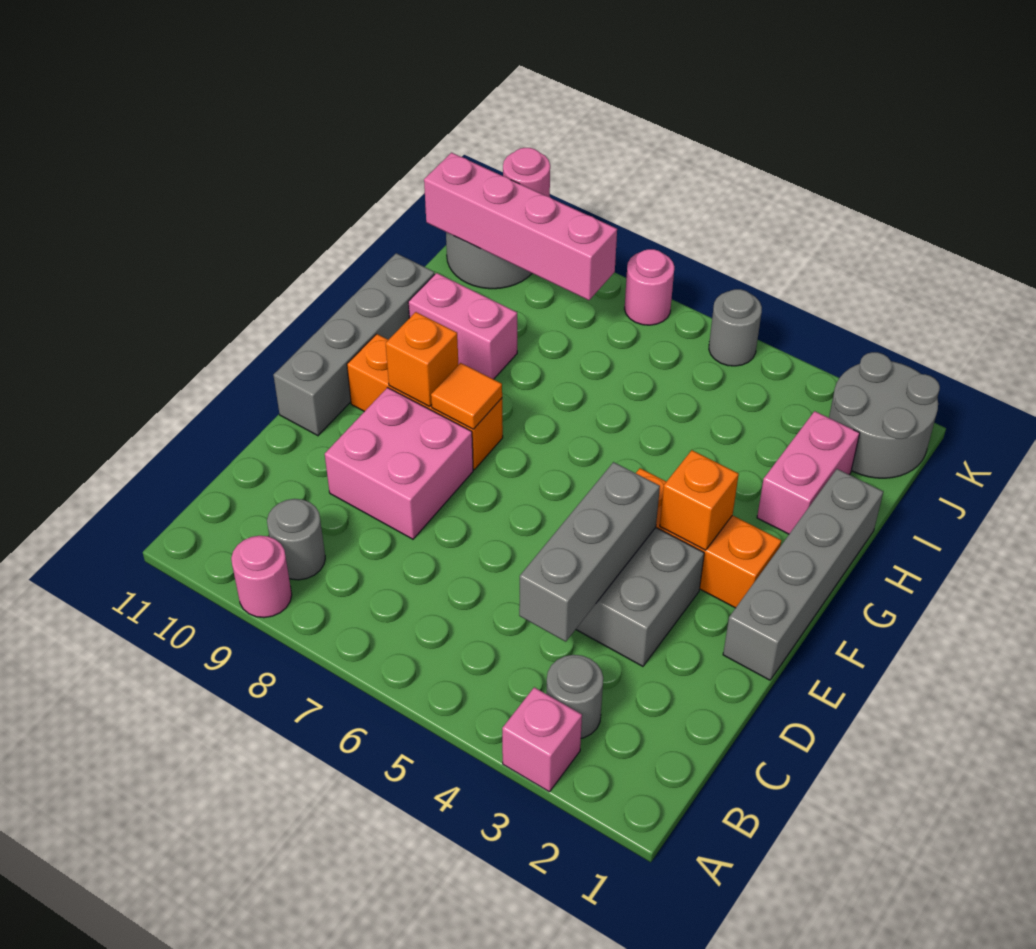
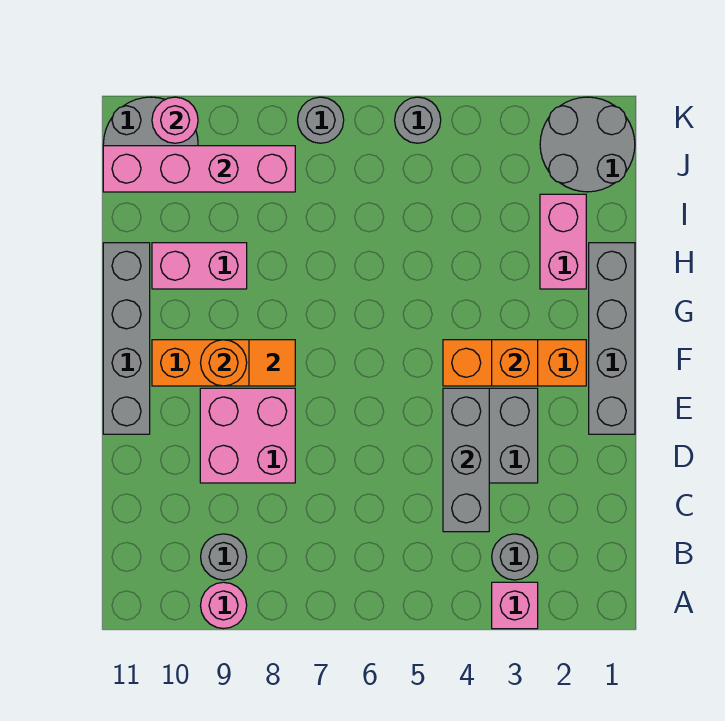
orange 1x1 brick [386,312,458,407] -> orange 1x1 round brick [201,340,247,386]
pink 1x1 round brick [625,249,674,325] -> grey 1x1 round brick [298,97,344,143]

